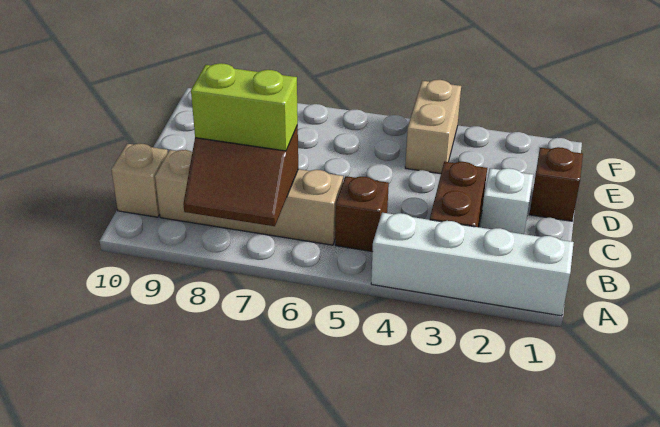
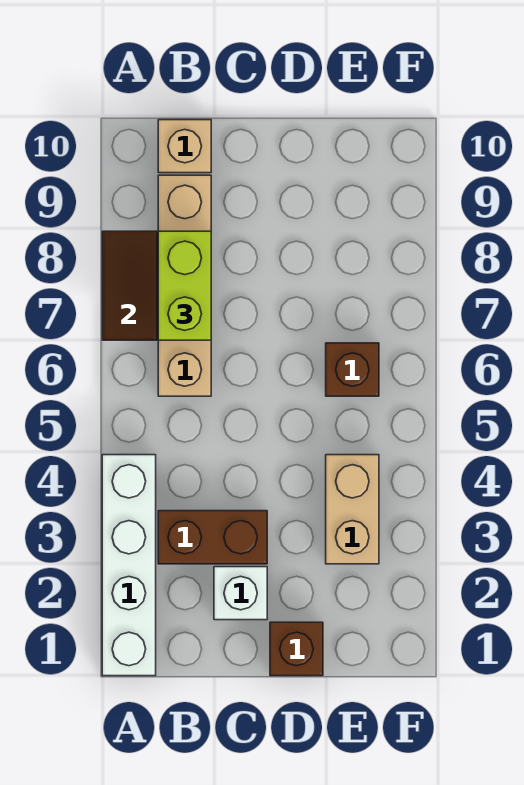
brown 1x1 brick [335,176,389,252] -> brown 1x1 brick moved to [326,343,379,396]
tan 1x2 brick [405,80,461,174] -> tan 1x2 brick turned to [326,455,379,564]

